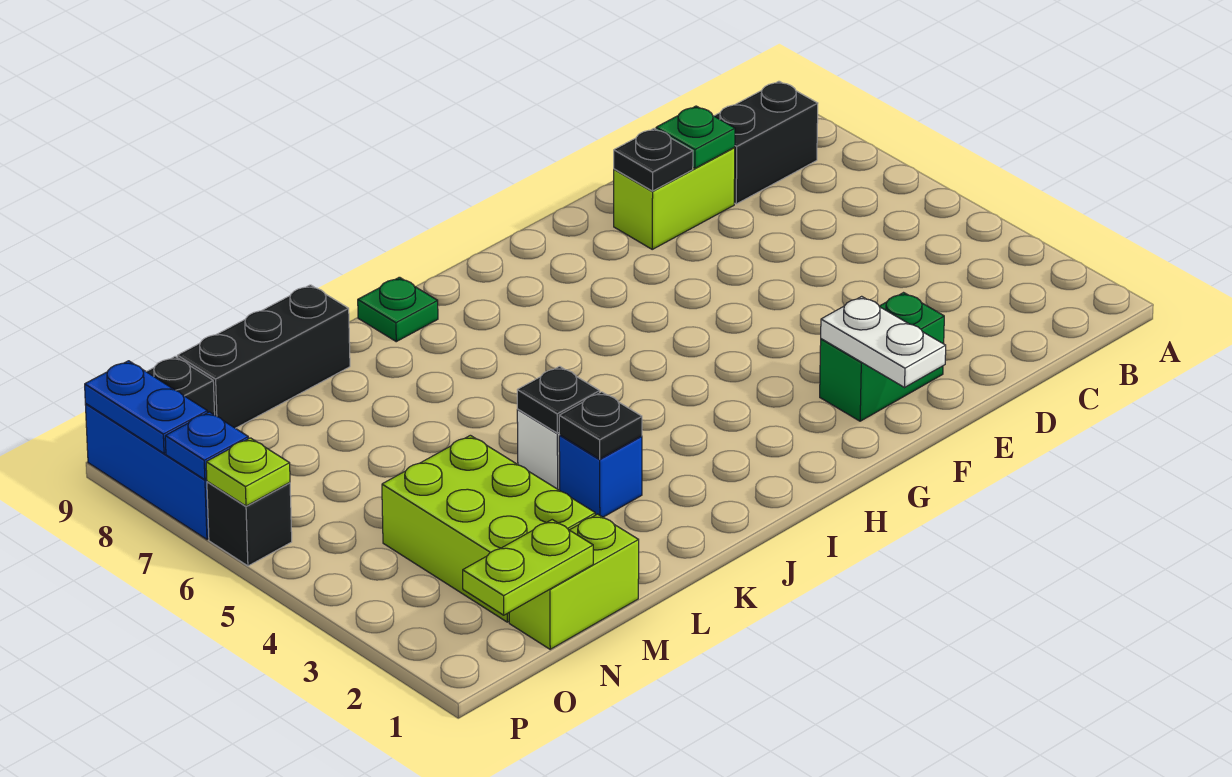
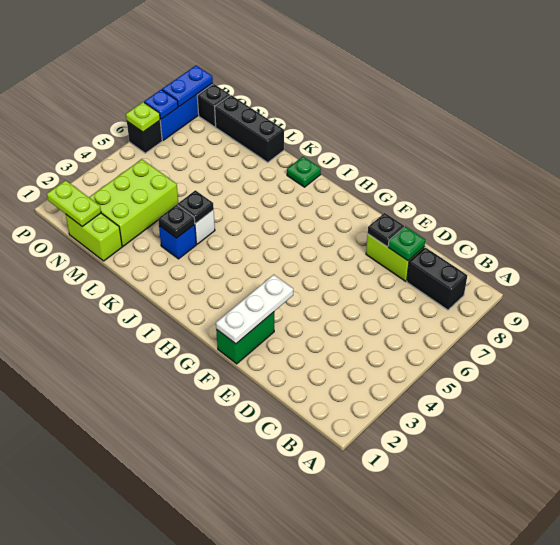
green 1x2 brick [820,293,944,421] -> green 1x2 brick turned to [216,312,274,364]
white 1x2 plate [821,296,946,387] -> white 1x3 plate [216,275,293,344]

